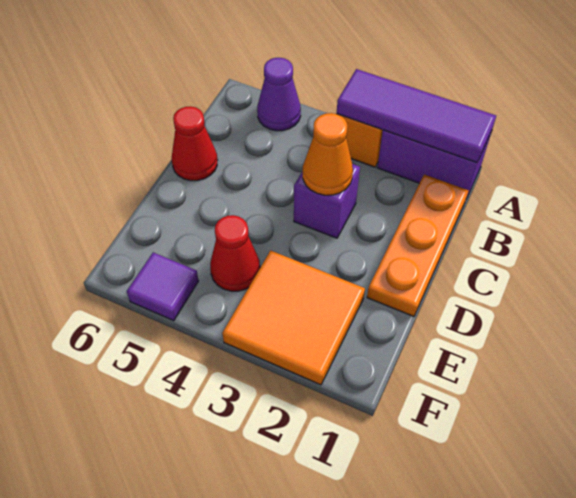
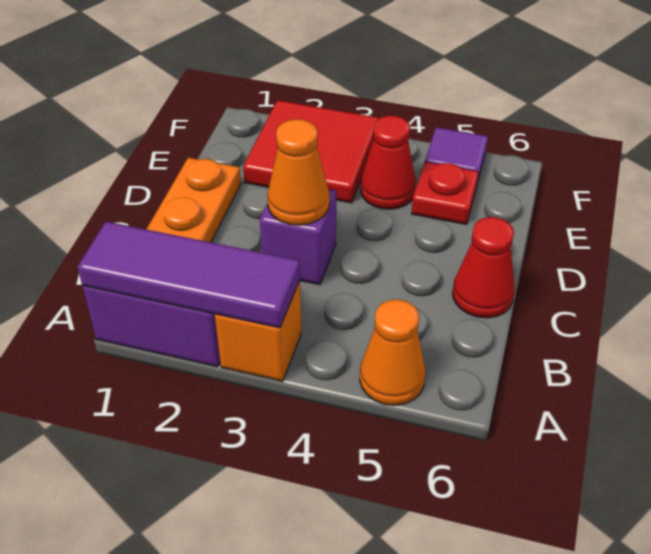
purple 1x1 cone [257,58,301,131] -> orange 1x1 cone [360,299,426,405]
orange 2x2 tile [222,251,365,385] -> red 2x2 tile [243,100,379,203]
none -> red 1x1 plate [412,162,479,224]

